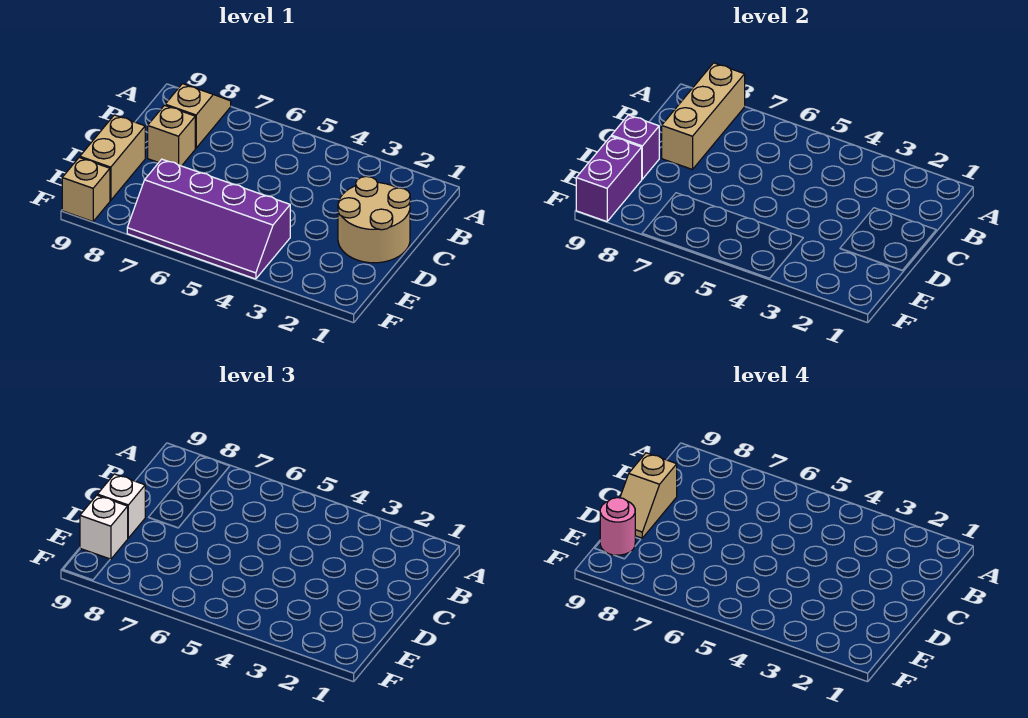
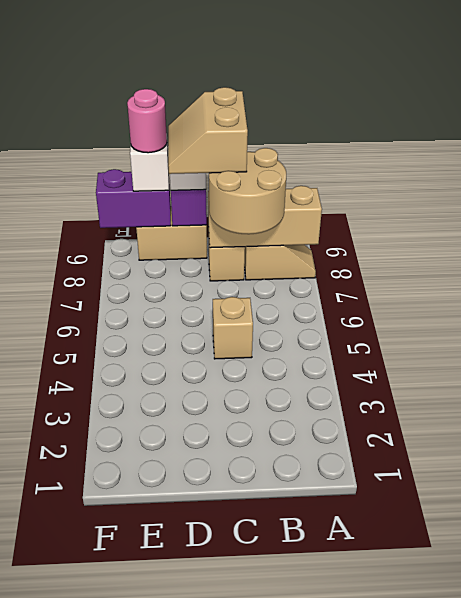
tan 2x2 round brick [338,176,410,263] -> tan 2x2 round brick moved to [209,148,286,234]
tan 1x2 slope [620,453,677,538] -> tan 2x2 slope [168,87,248,174]
purple 2x4 slope [127,159,290,279] -> none
tan 1x1 brick [62,158,110,222] -> tan 1x1 brick moved to [213,297,253,359]

